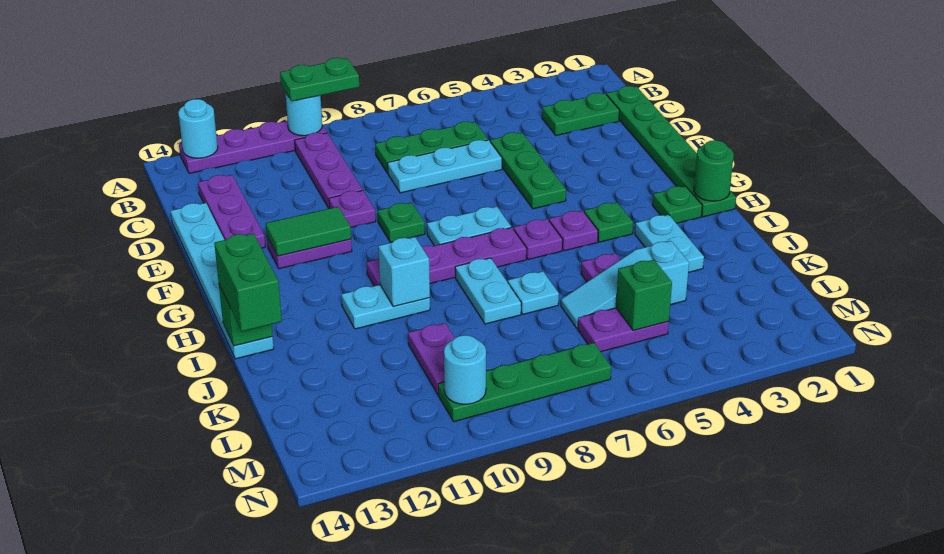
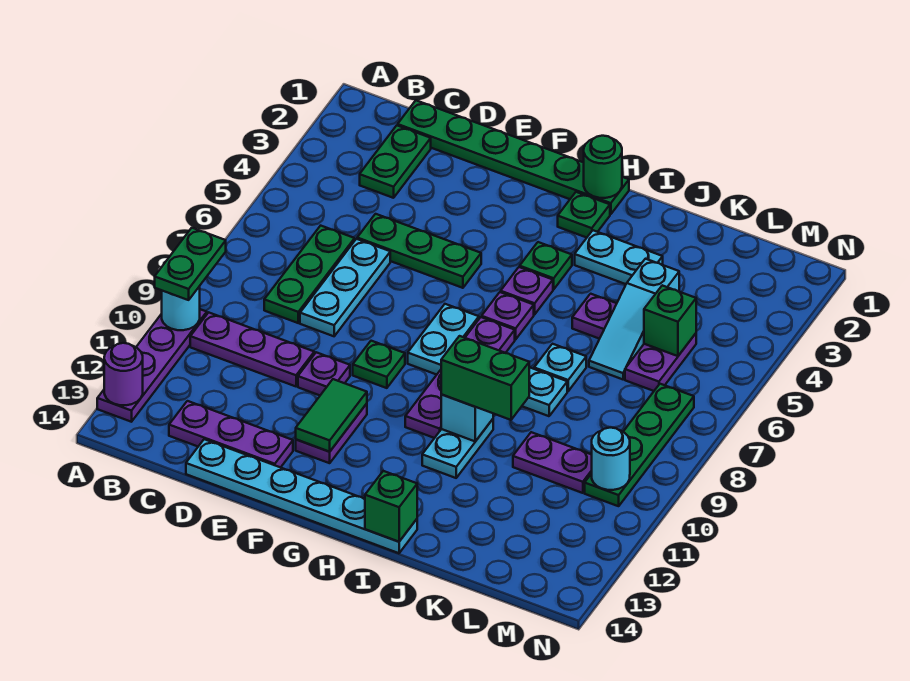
cyan 1x1 round brick [178,99,218,158] -> purple 1x1 round brick [104,343,143,405]
green 1x2 brick [214,233,282,331] -> green 1x2 brick moved to [441,336,529,420]

